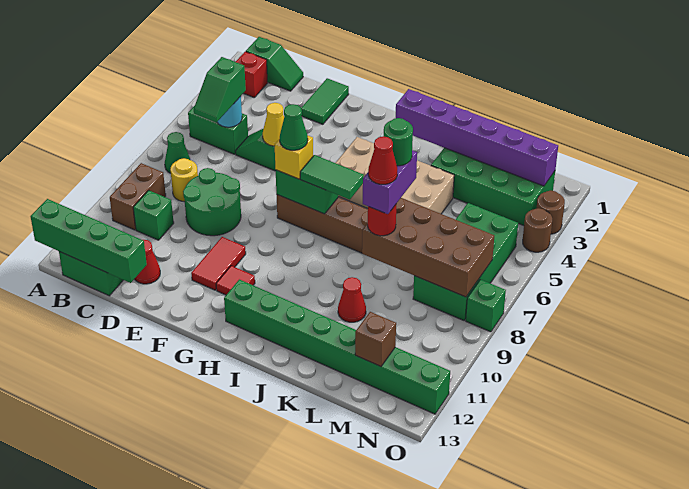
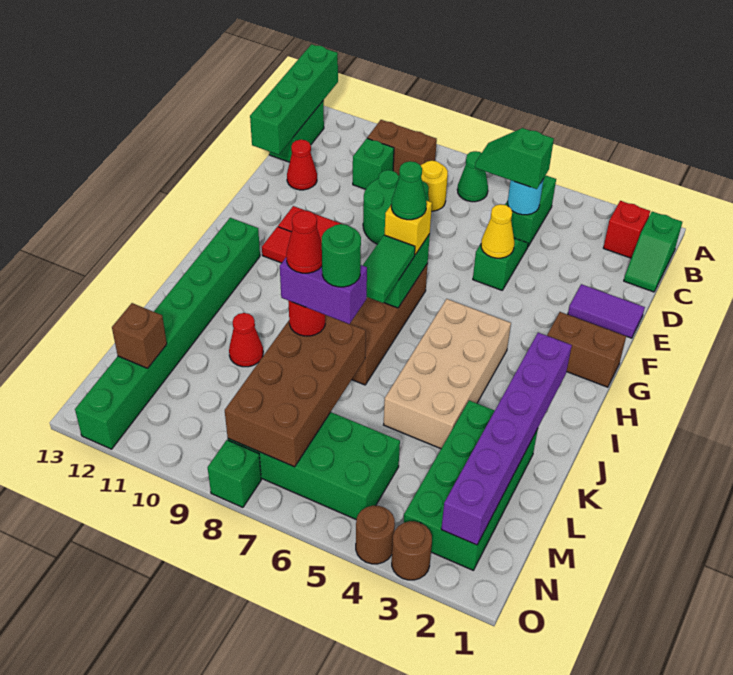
green 1x2 tile [301,78,349,124] -> purple 1x2 tile [568,284,645,338]
none -> brown 1x2 brick [547,312,626,387]

